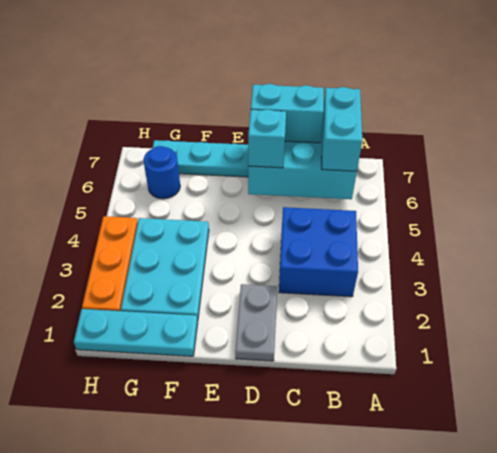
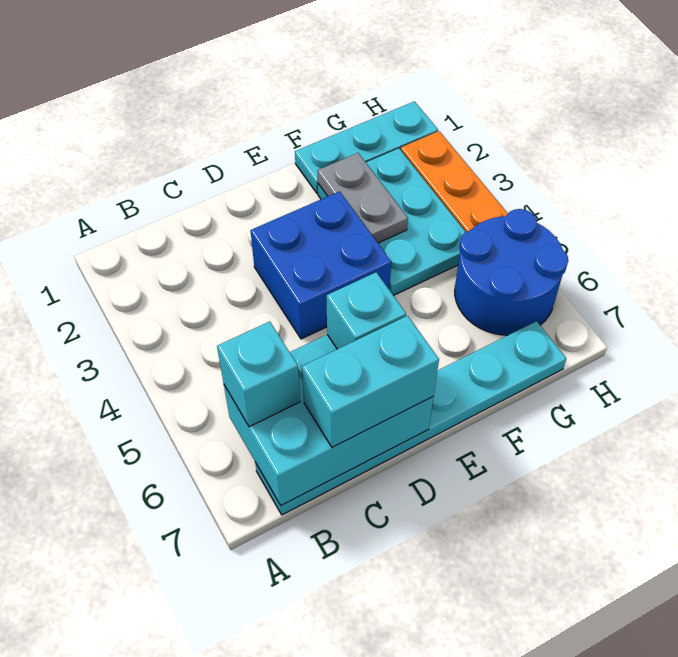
blue 2x2 brick [279,207,358,297] -> blue 2x2 brick moved to [250,191,391,339]
cyan 1x2 brick [322,87,362,171] -> cyan 1x1 brick [217,322,300,427]
grey 1x2 plate [235,284,277,361] -> grey 1x2 plate moved to [317,153,408,243]
blue 1x1 round brick [144,146,180,199] -> blue 2x2 round brick [455,209,568,335]

